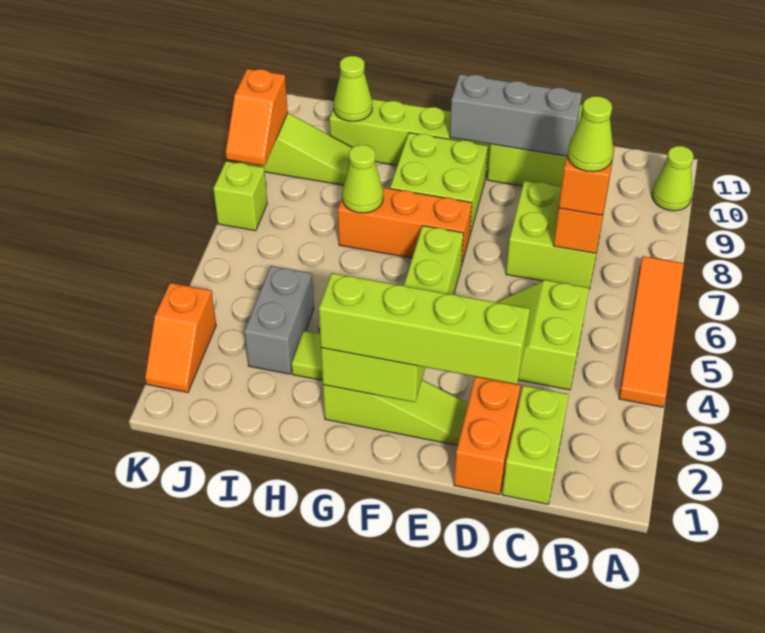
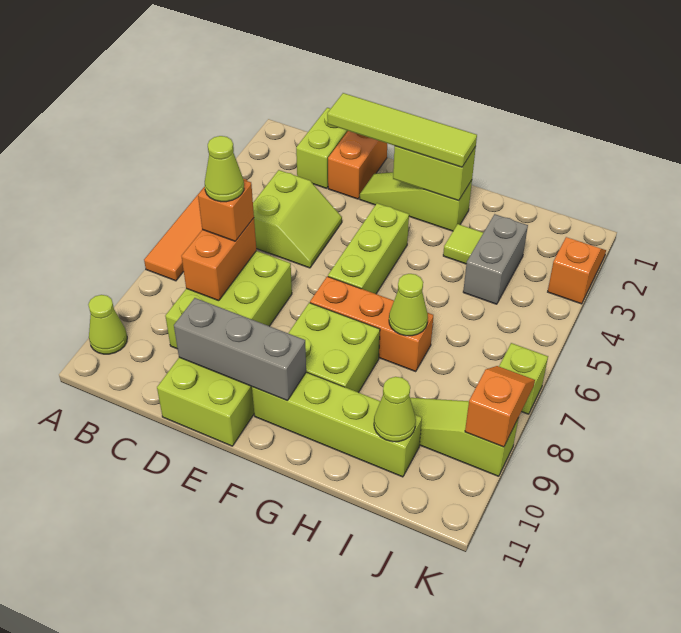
lime 2x2 brick [506,181,605,289] -> lime 2x3 brick [165,251,292,349]
lime 1x4 brick [319,273,530,384] -> lime 1x4 tile [327,93,477,167]

